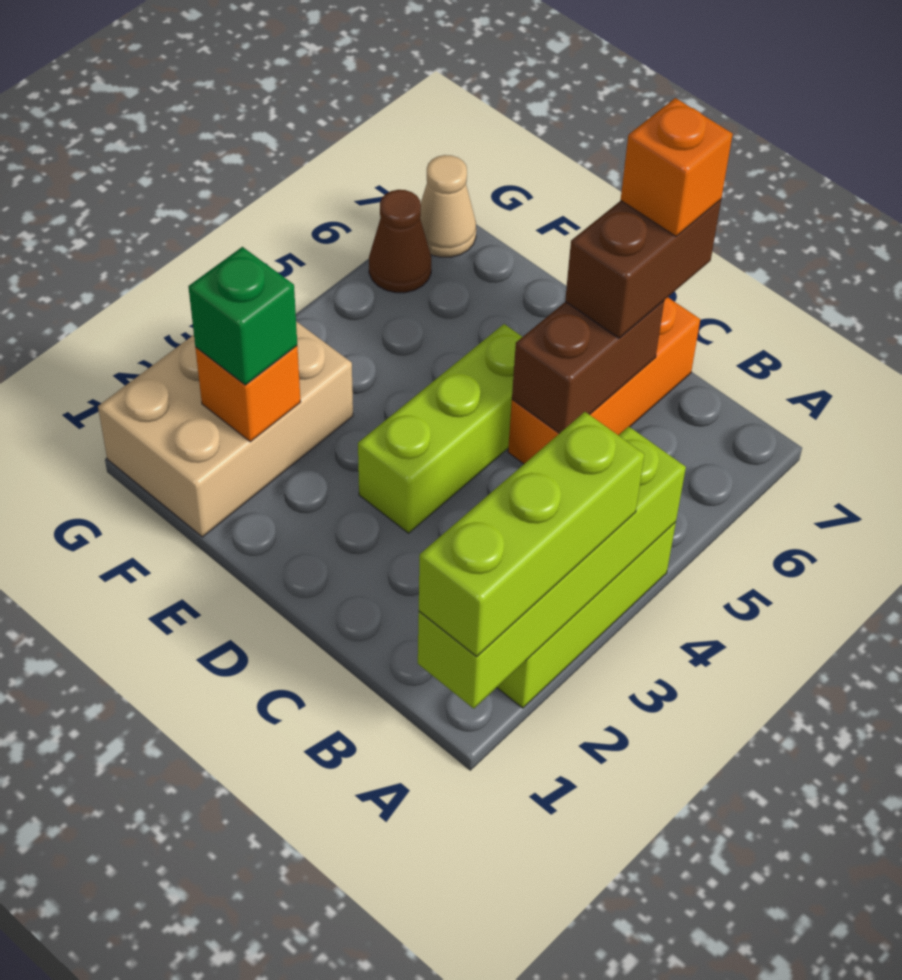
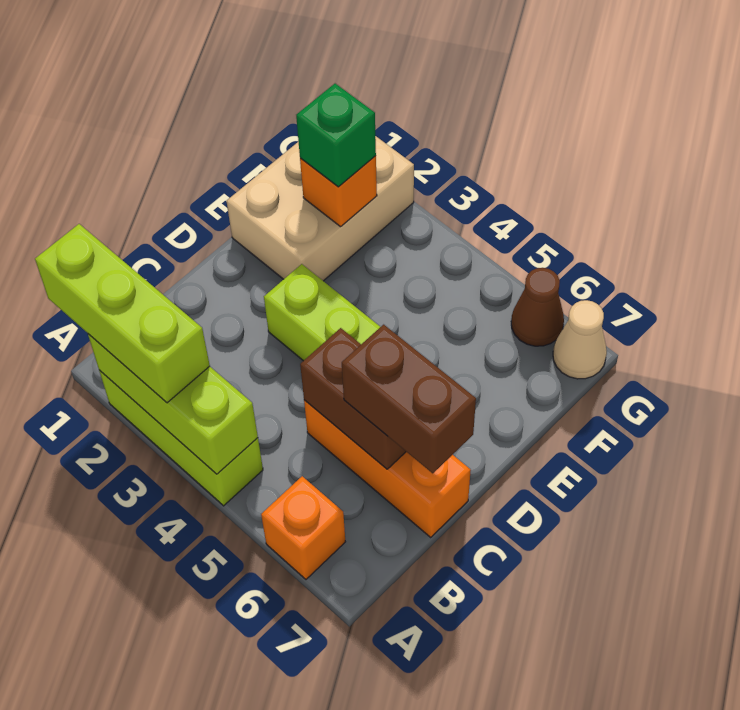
lime 1x4 brick [418,426,686,708] -> lime 1x3 brick [88,334,258,474]
orange 1x1 brick [621,98,733,236] -> orange 1x1 brick moved to [261,476,345,579]
tan 2x3 brick [98,322,353,537] -> tan 2x3 brick turned to [227,136,414,281]

